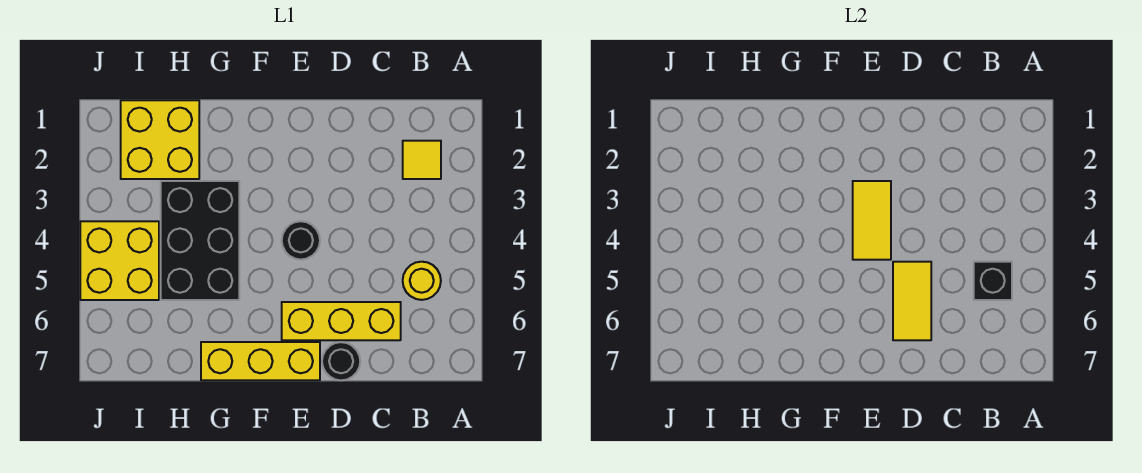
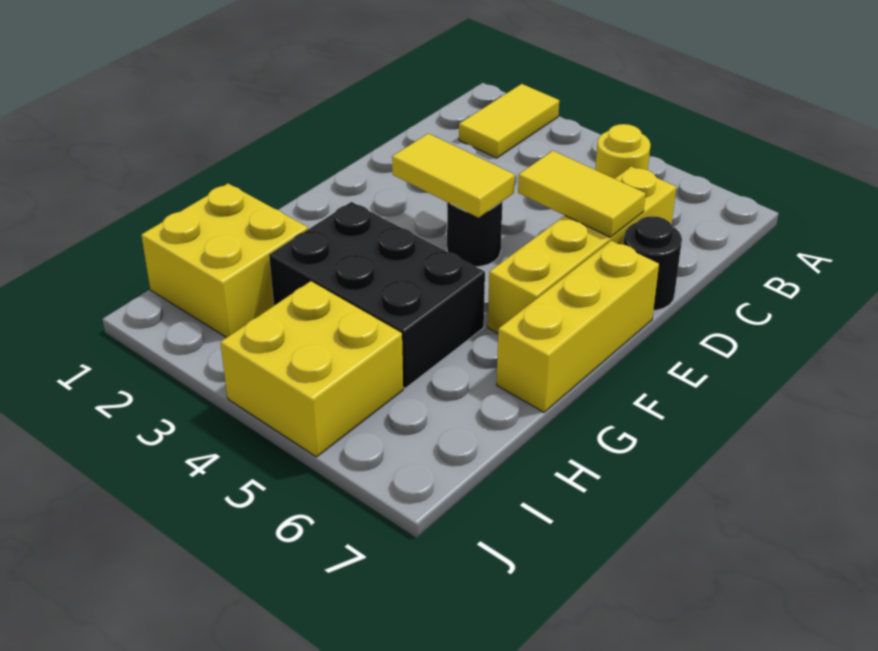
yellow 1x1 tile [403,141,441,179] -> yellow 1x2 tile [459,84,559,158]
black 1x1 brick [974,262,1012,300] -> none
yellow 1x3 brick [282,302,401,340] -> yellow 1x4 brick [488,166,676,333]

